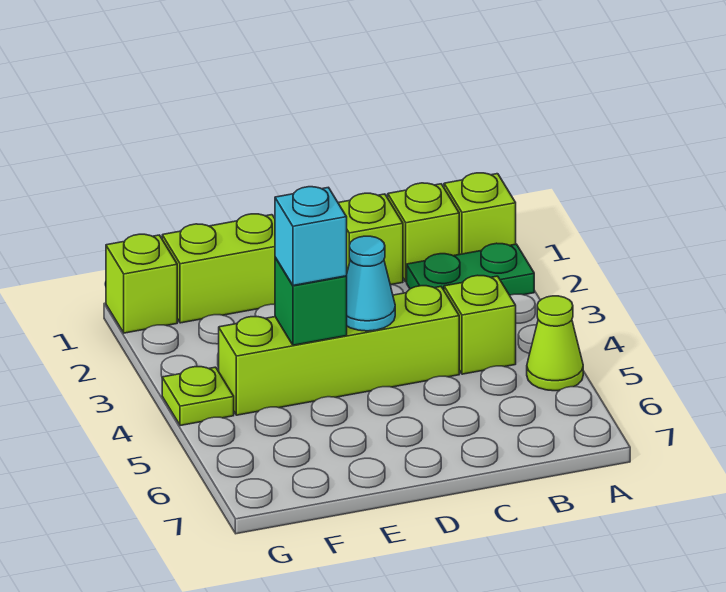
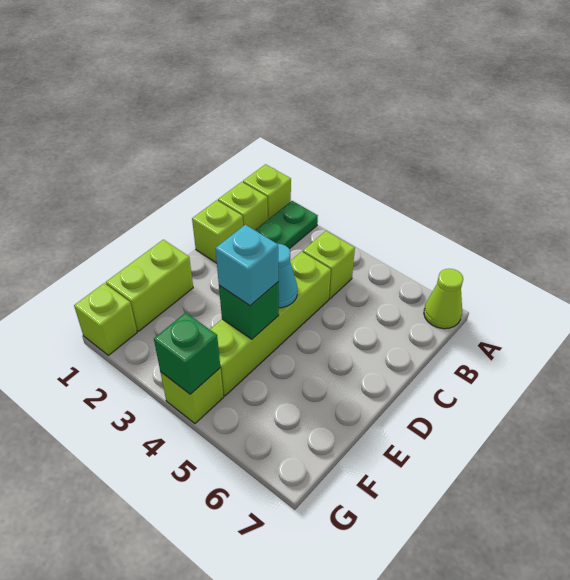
lime 1x1 cone [527,296,583,391] -> lime 1x1 cone moved to [424,269,463,329]
lime 1x1 plate [162,367,234,426] -> lime 1x1 brick [160,368,224,423]
none -> green 1x1 brick [154,313,220,394]

